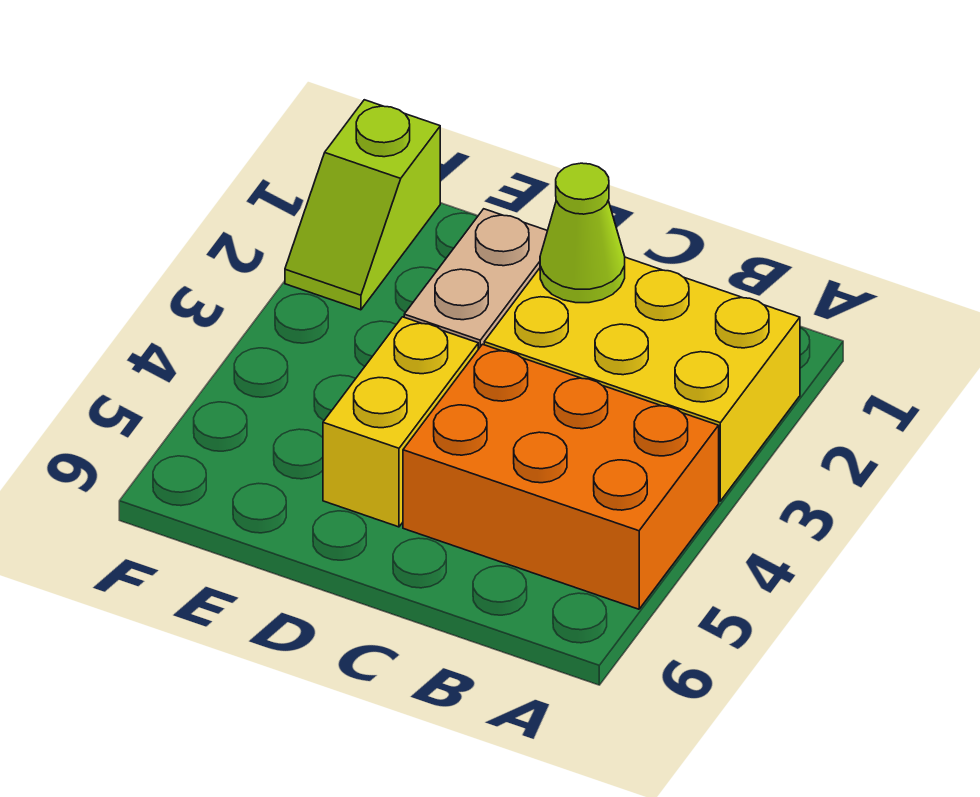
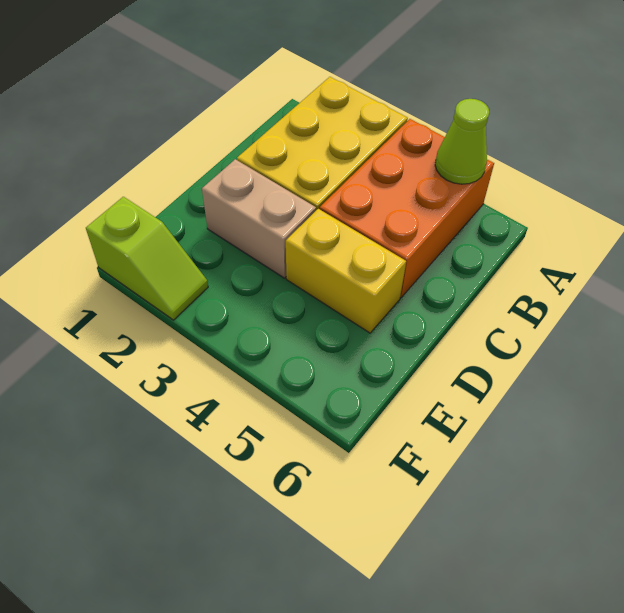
lime 1x1 cone [540,163,625,303] -> lime 1x1 cone moved to [435,99,489,184]

